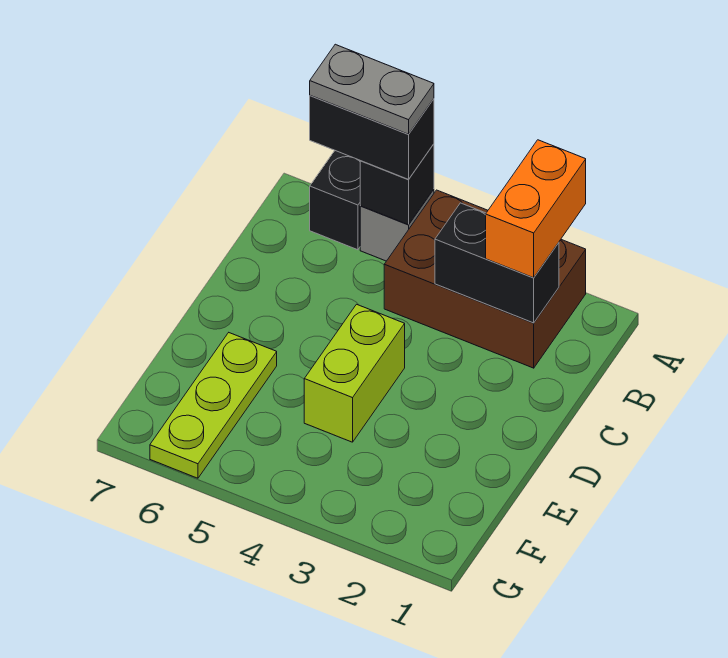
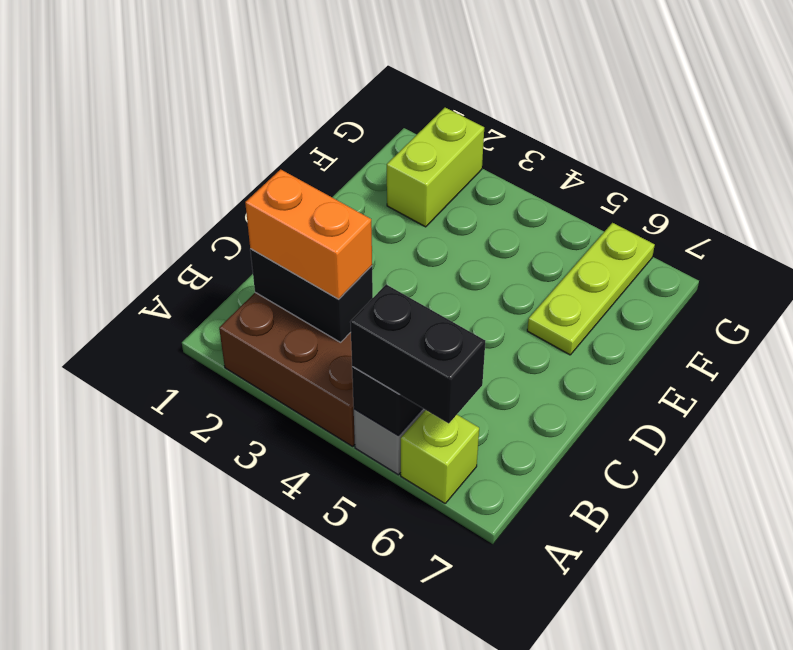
orange 1x2 brick [486,140,586,278] -> orange 1x2 brick turned to [245,169,372,299]
grey 1x2 plate [310,44,434,134] -> none
black 1x1 brick [310,151,360,250] -> lime 1x1 brick [401,410,479,503]
lime 1x2 brick [304,304,405,442] -> lime 1x2 brick moved to [387,108,484,227]

